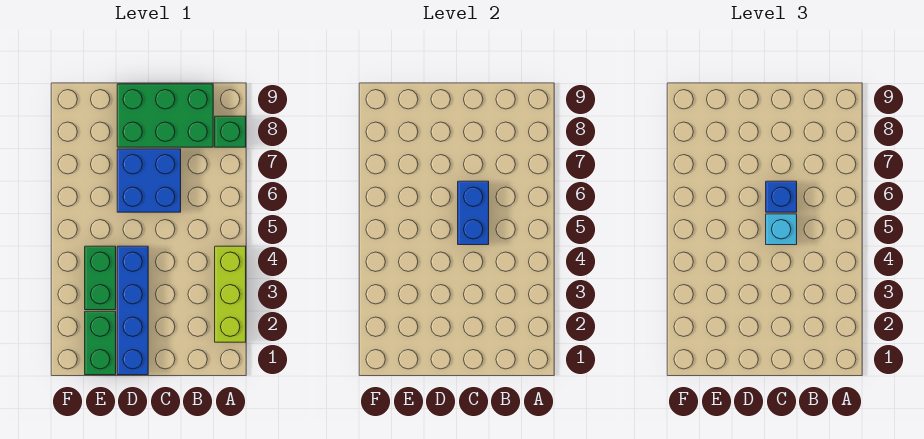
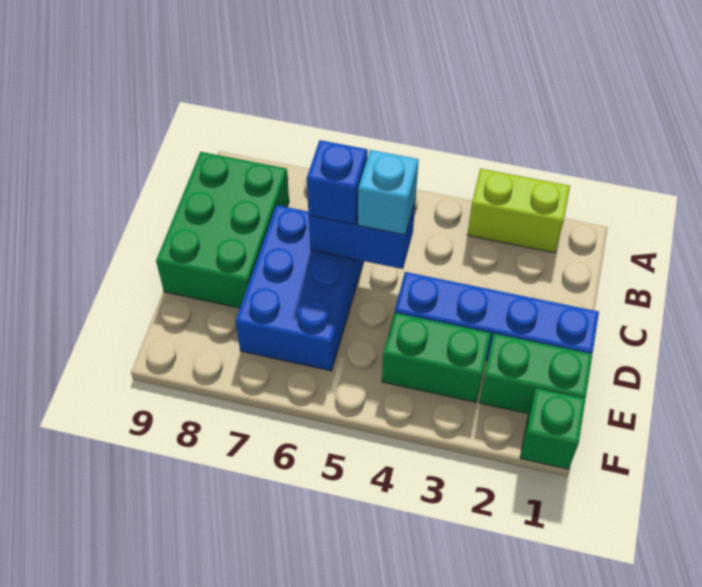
lime 1x3 brick [215,246,246,342] -> lime 1x2 brick [467,169,570,253]
green 1x1 brick [215,116,246,147] -> green 1x1 brick moved to [520,388,586,469]
blue 2x2 brick [117,149,181,212] -> blue 2x3 brick [236,205,364,371]

